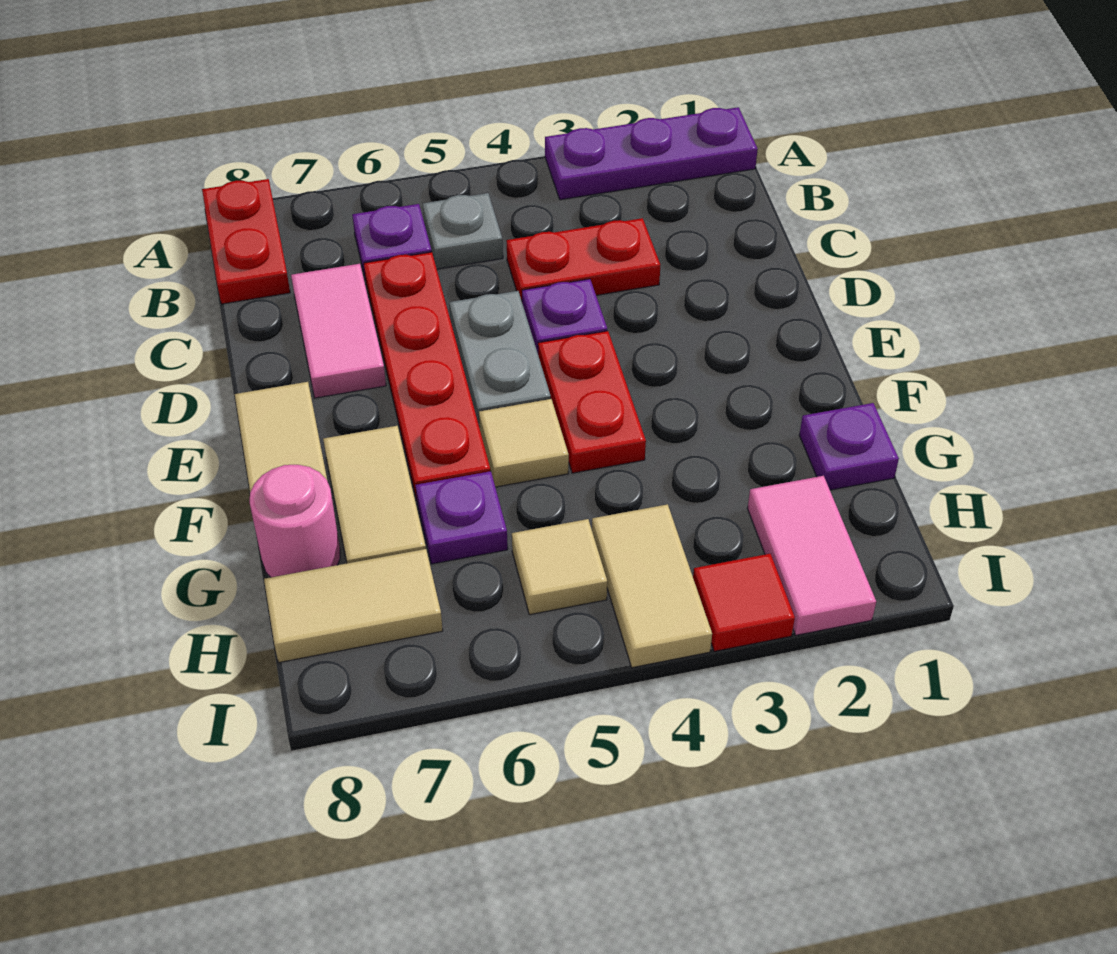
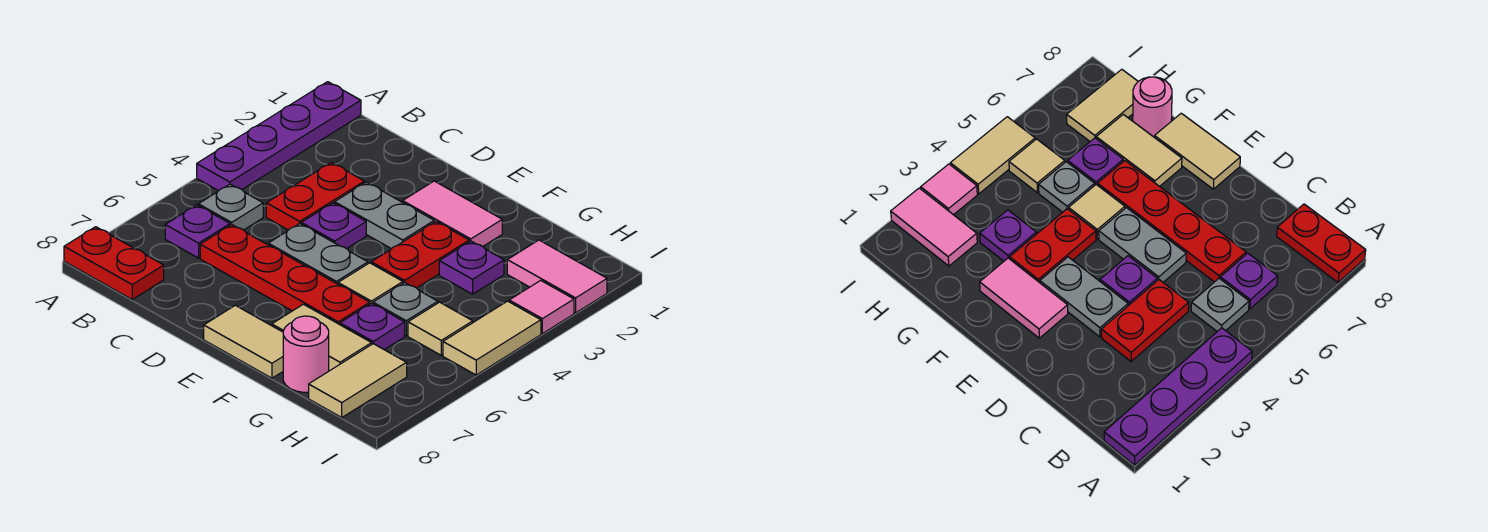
purple 1x3 plate [545,107,758,200] -> purple 1x4 plate [197,82,361,191]
pink 1x2 tile [291,264,386,398] -> pink 1x2 tile moved to [403,181,502,246]
none -> grey 1x2 plate [335,182,434,249]
red 1x2 plate [538,331,646,473] -> red 1x2 plate turned to [371,222,469,288]
purple 1x1 plate [799,403,899,490] -> purple 1x1 plate moved to [439,241,504,294]
none -> grey 1x1 plate [373,283,438,336]
tan 1x2 tile [592,504,712,668] -> tan 1x2 tile turned to [443,301,541,375]
red 1x1 tile [693,554,795,651] -> pink 1x1 tile [509,280,574,334]

